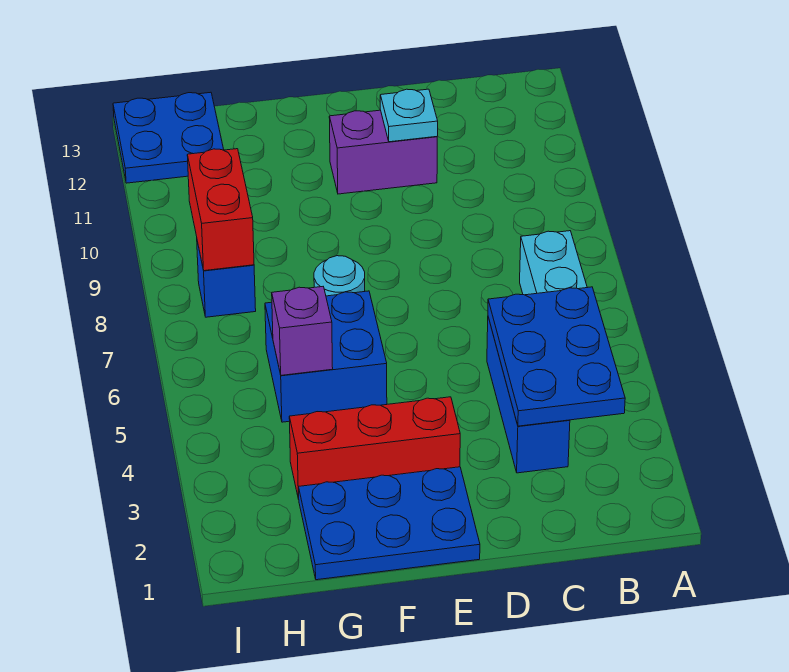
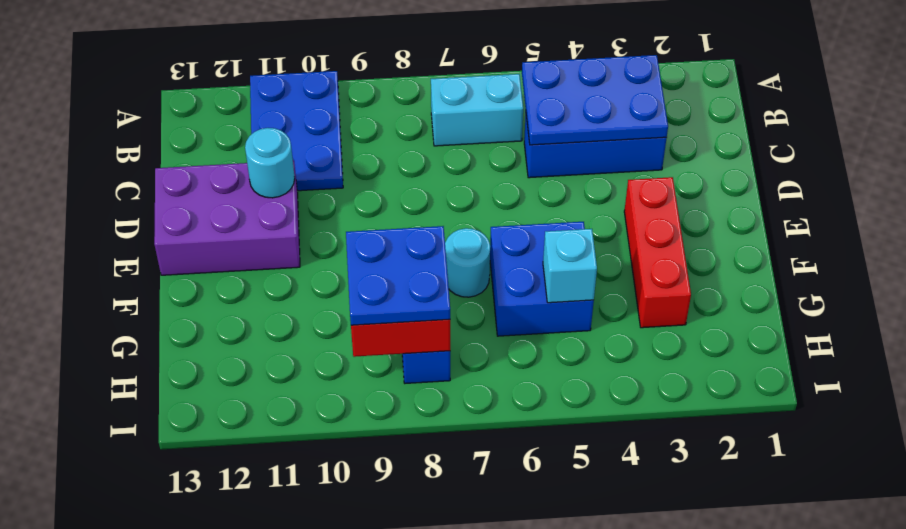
purple 1x2 brick [329,110,437,194] -> purple 2x3 brick [154,160,300,275]
cyan 1x1 plate [380,89,438,142] -> cyan 1x1 round brick [245,128,295,198]
blue 2x3 plate [299,467,480,580] -> blue 2x3 plate moved to [250,71,343,191]
purple 1x1 brick [272,287,333,375] -> cyan 1x1 brick [543,229,597,303]
blue 2x2 plate [113,92,224,183] -> blue 2x2 plate moved to [346,226,450,325]

